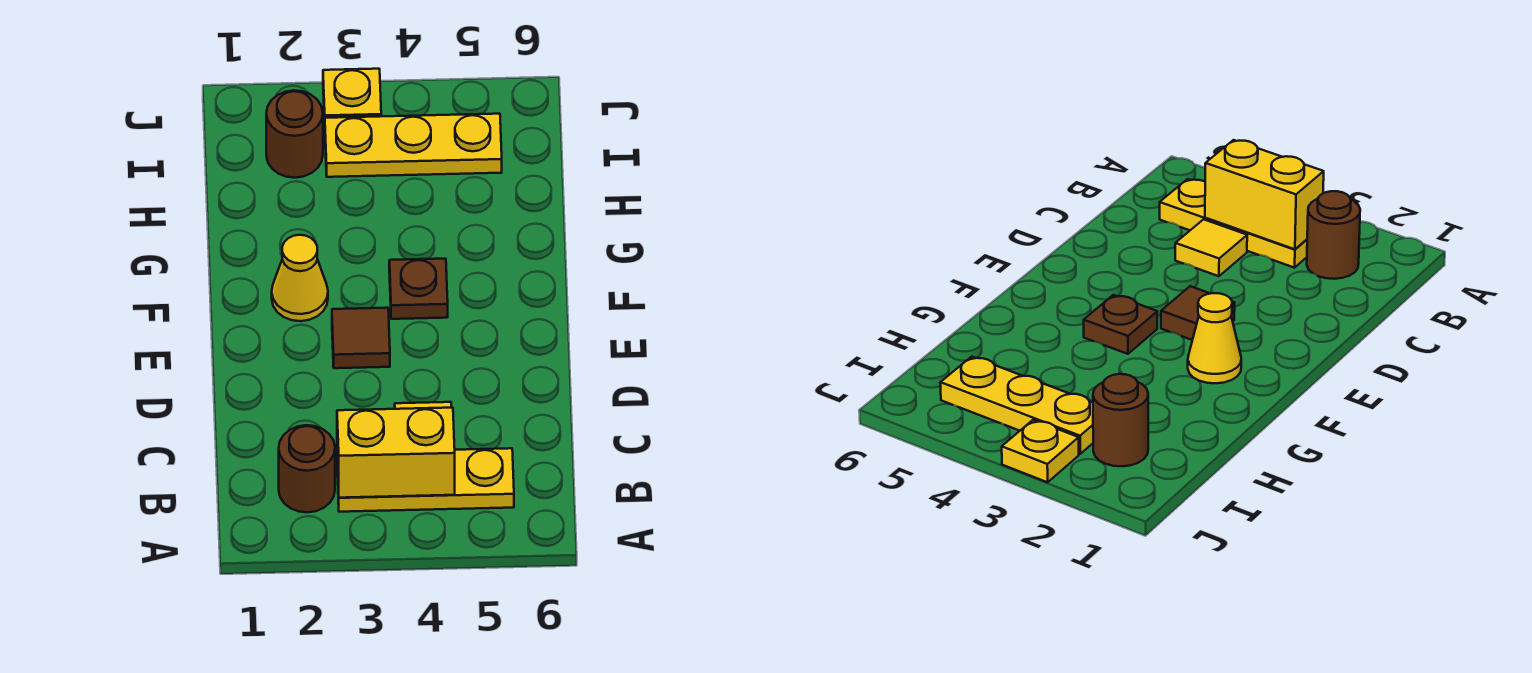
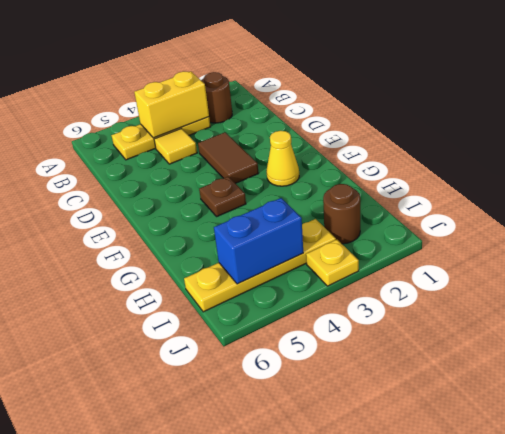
brown 1x1 tile [332,308,390,368] -> brown 1x2 tile [198,132,259,183]
yellow 1x3 plate [325,114,502,177] -> yellow 1x4 plate [184,219,336,312]
none -> blue 1x2 brick [214,198,303,284]

